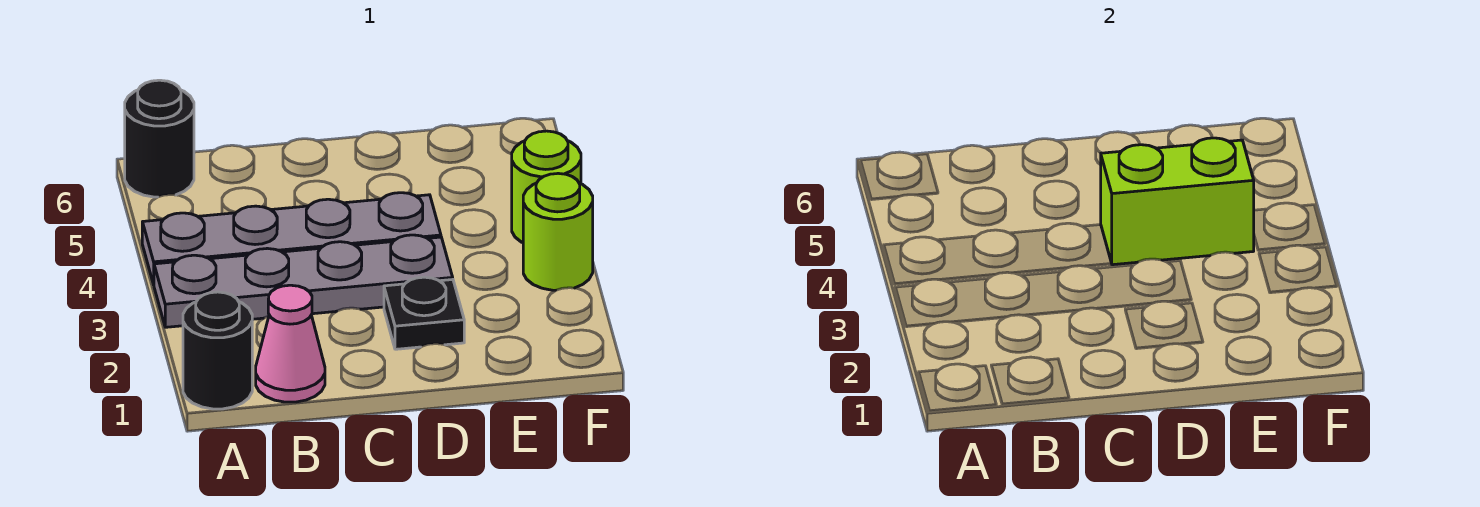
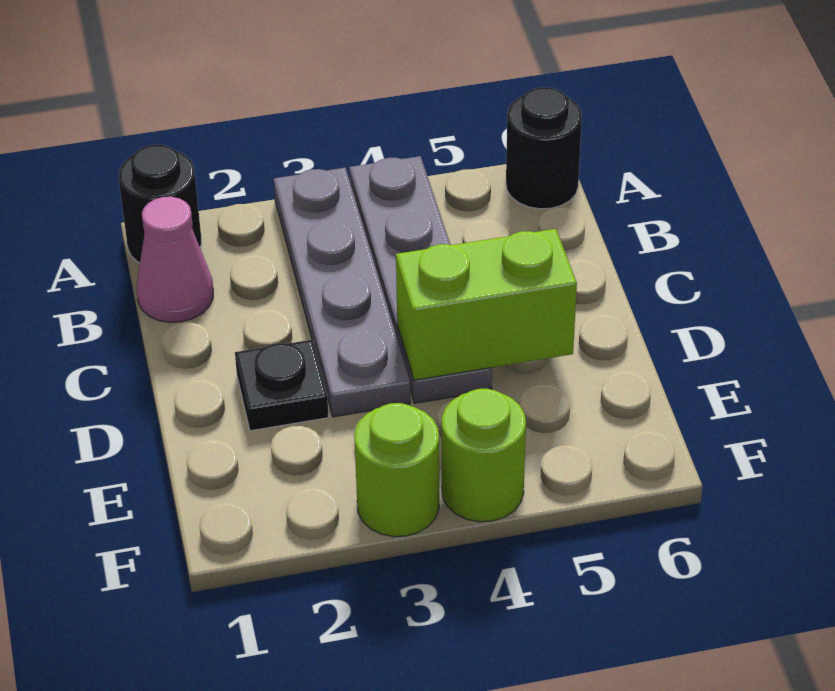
lime 1x2 brick [1101,138,1254,265] -> lime 1x2 brick turned to [396,229,577,380]

